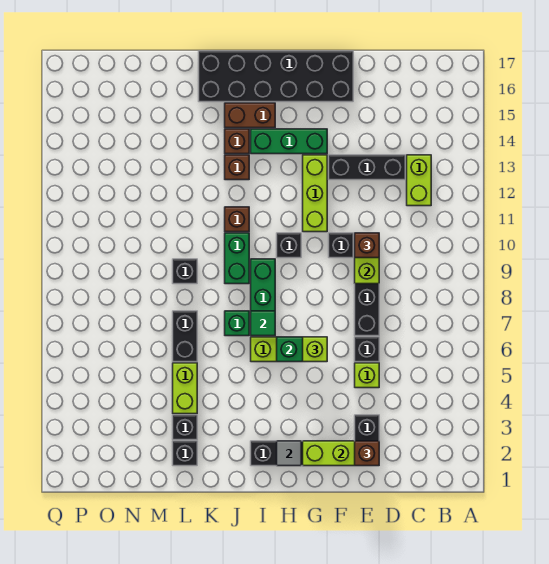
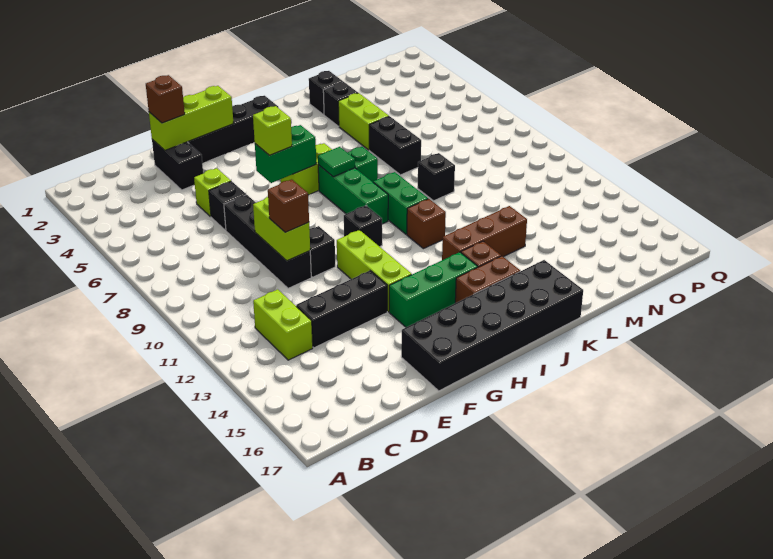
grey 1x1 tile [277,441,301,466] -> none
brown 1x1 brick [225,155,249,180] -> brown 1x3 brick [442,206,527,260]

